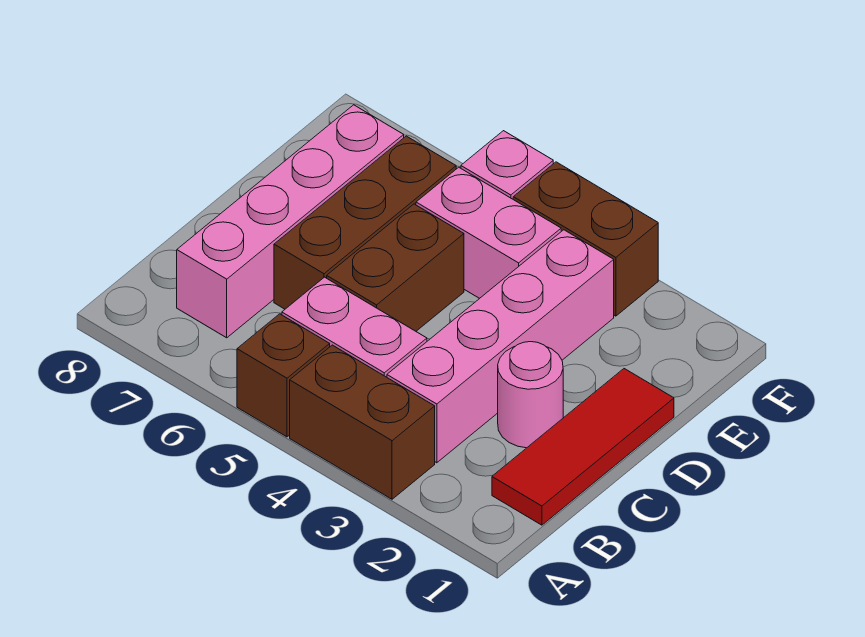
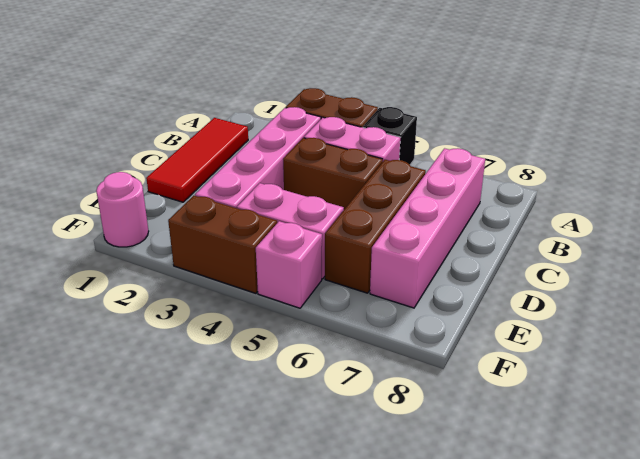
brown 1x1 brick [237,314,330,437] -> black 1x1 brick [363,107,417,164]
pink 1x1 round brick [498,342,563,448] -> pink 1x1 round brick moved to [96,172,149,247]
brown 1x2 brick [327,204,464,331] -> brown 1x2 brick turned to [283,138,383,209]

